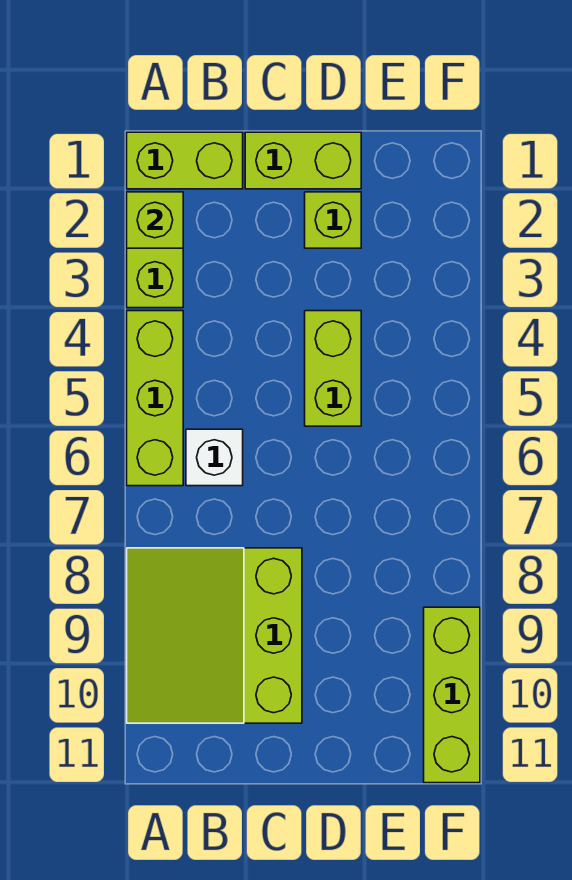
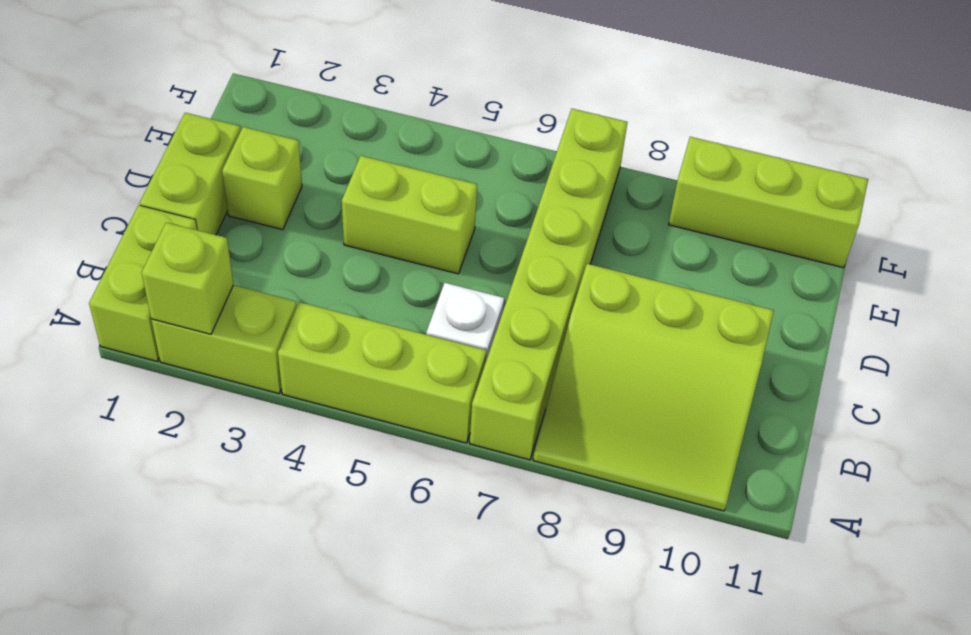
none -> lime 1x6 brick [470,109,627,460]

